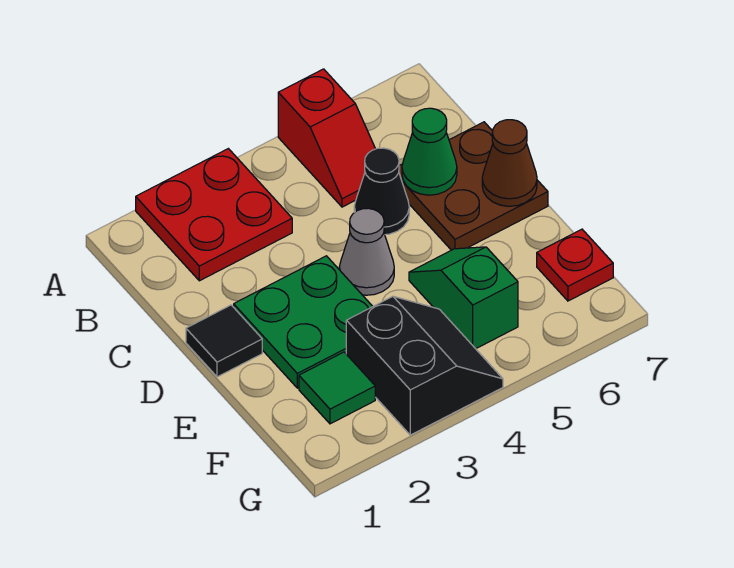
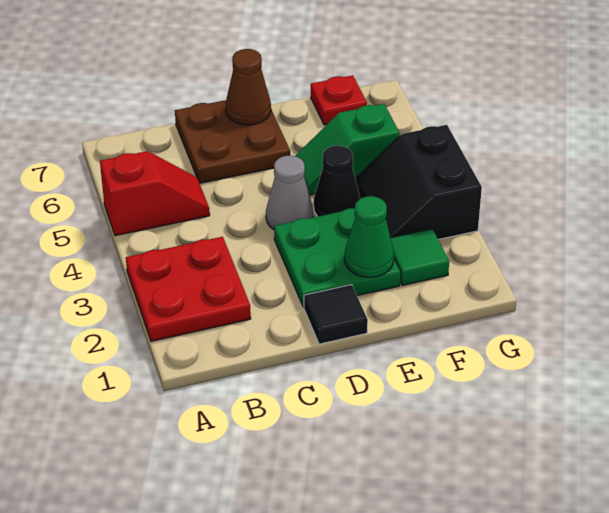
black 1x1 cone [354,148,409,235] -> black 1x1 cone moved to [314,146,360,216]
green 1x1 cone [402,108,457,195] -> green 1x1 cone moved to [344,196,394,277]
black 2x2 slope [346,296,503,435] -> black 2x2 slope turned to [355,125,482,239]

